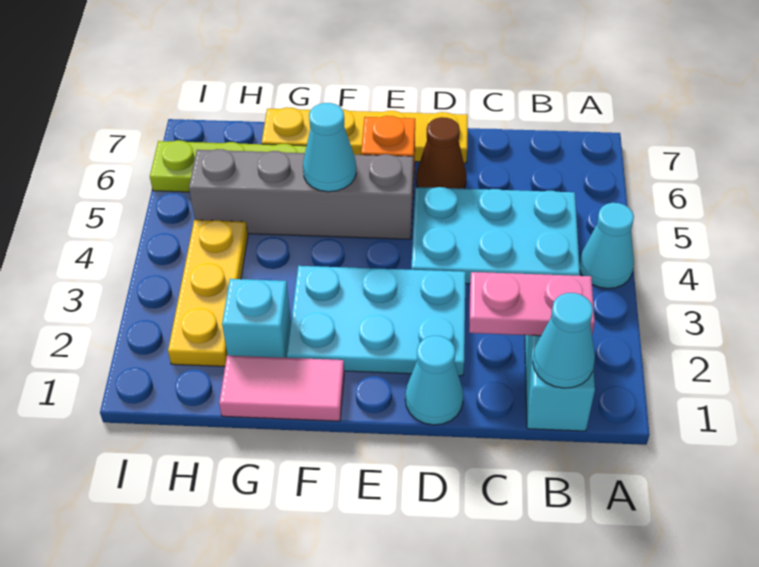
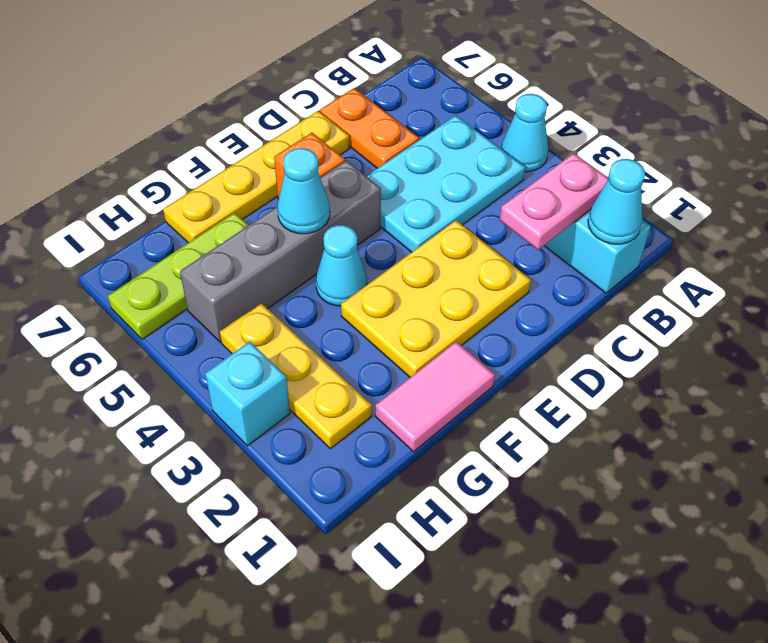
none -> orange 1x2 plate [320,88,419,168]
cyan 1x1 cone [405,336,463,425] -> cyan 1x1 cone moved to [316,225,367,306]
cyan 2x3 plate [287,266,466,376] -> yellow 2x3 plate [341,220,531,377]
brown 1x1 cone [416,117,467,189] -> none
cyan 1x1 brick [222,279,291,358] -> cyan 1x1 brick moved to [205,342,290,446]

